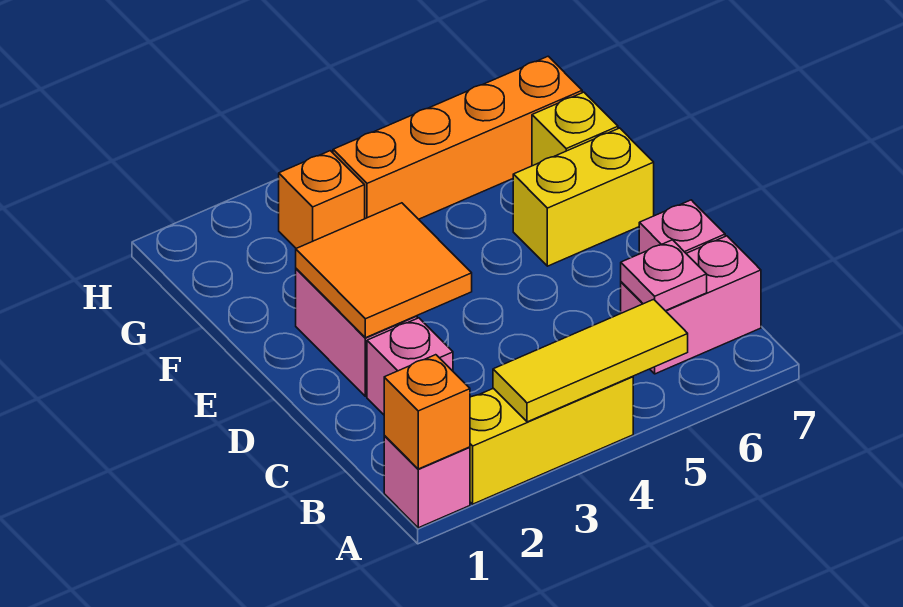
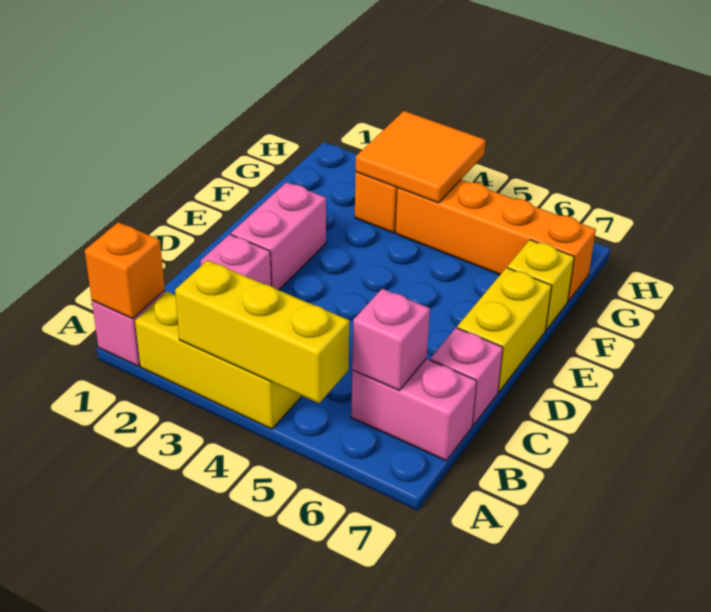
yellow 1x3 tile [493,299,688,422] -> yellow 1x3 brick [175,260,349,403]
pink 1x1 plate [621,240,707,311] -> pink 1x1 brick [352,289,430,390]
orange 2x2 tile [296,203,472,338] -> orange 2x2 tile moved to [356,111,486,203]
yellow 1x2 brick [513,128,654,266] -> yellow 1x2 brick turned to [457,268,552,392]

